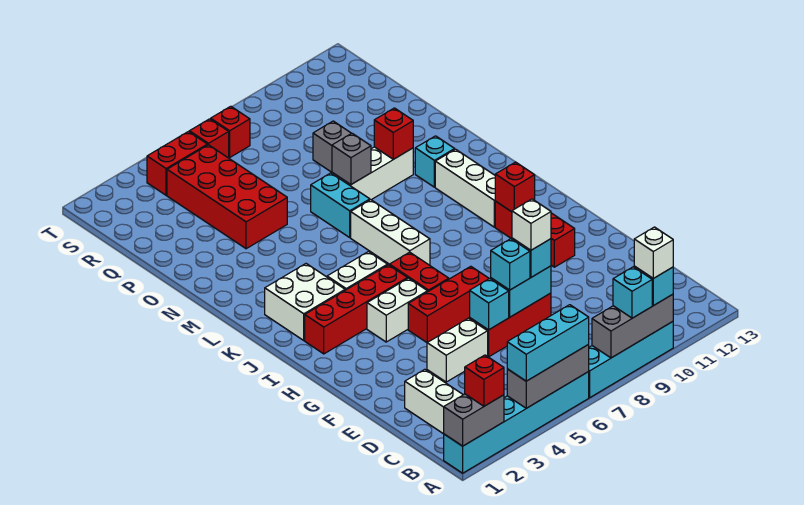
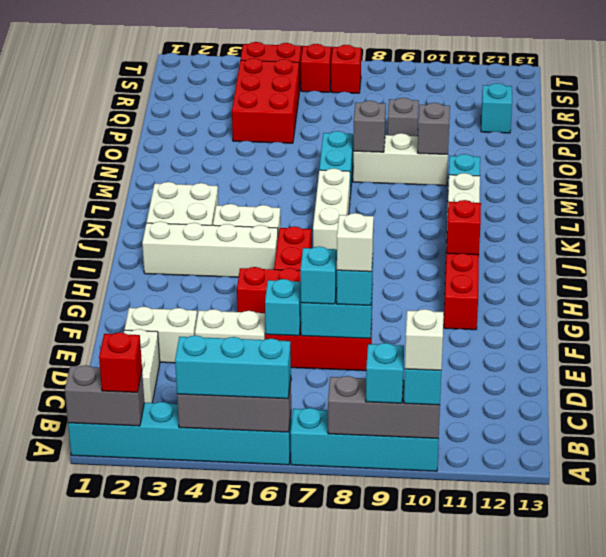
white 1x2 brick [367,278,428,342] -> white 1x2 brick moved to [124,307,197,363]
red 1x4 brick [305,265,408,354] -> white 1x4 brick [142,222,278,277]
red 1x1 brick [374,108,413,159] -> grey 1x1 brick [418,103,450,155]
red 2x4 brick [167,145,287,249] -> red 2x3 brick [232,58,299,143]
none -> cyan 1x1 brick [481,83,512,133]

